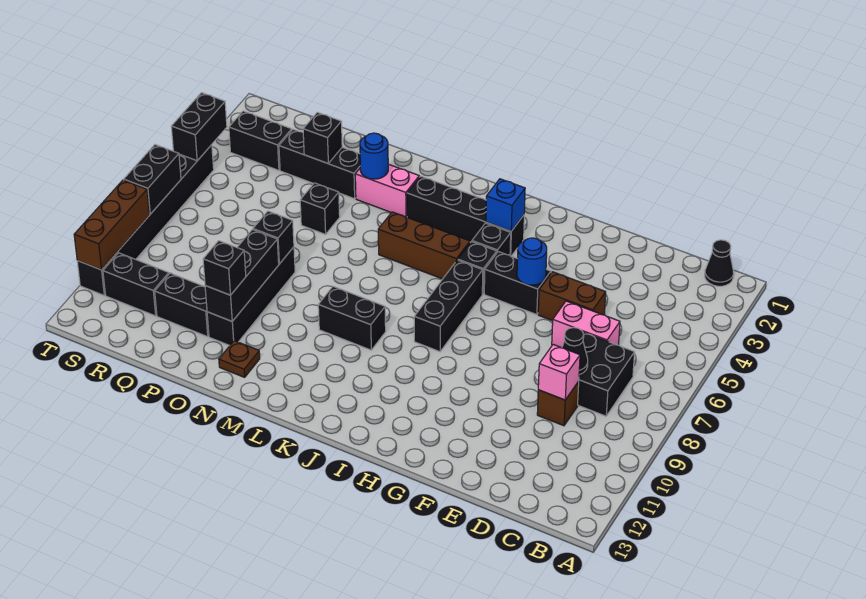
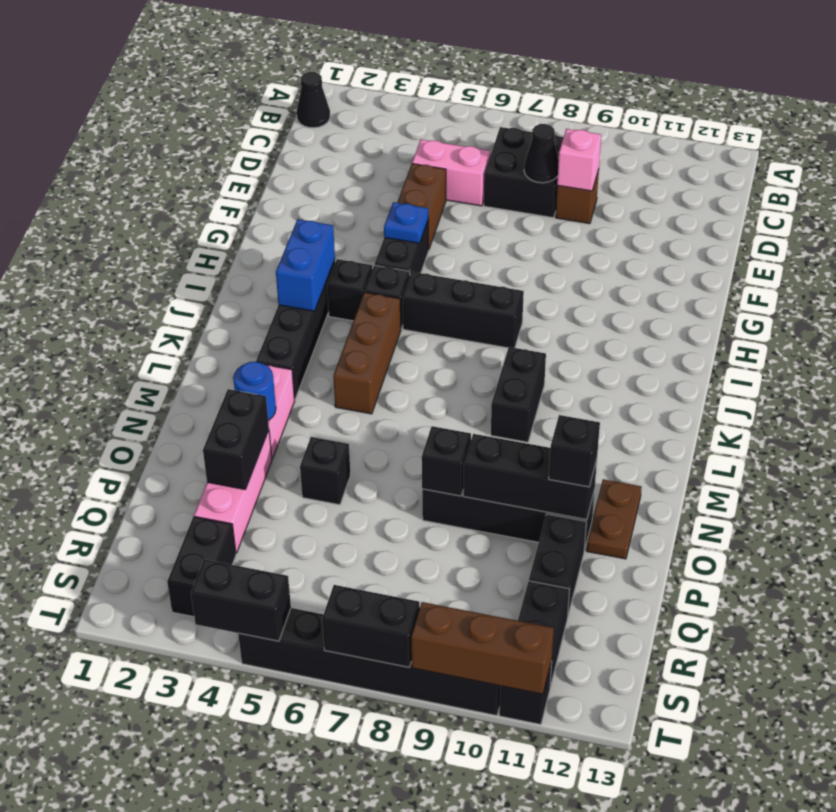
pink 1x2 brick [552,301,620,348] -> pink 1x2 brick turned to [412,140,490,206]
blue 1x1 round brick [517,238,547,285] -> blue 1x1 plate [384,202,428,243]
blue 1x1 brick [486,179,525,231] -> blue 1x2 brick [276,219,335,311]
brown 1x1 plate [219,341,260,377] -> brown 1x2 plate [587,479,642,559]
black 1x3 brick [279,129,360,199] -> pink 1x3 brick [194,430,272,553]
black 1x1 brick [303,112,342,163] -> black 1x2 brick [203,389,269,489]

